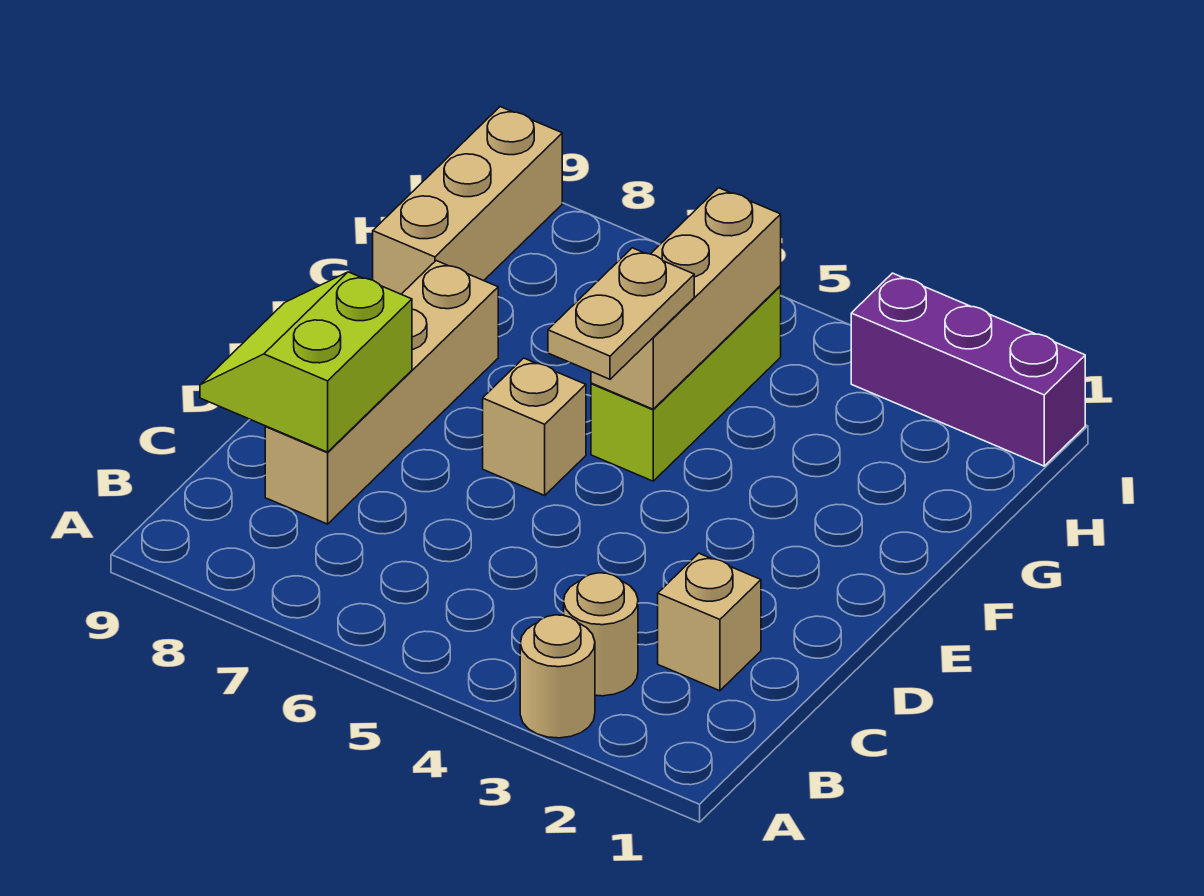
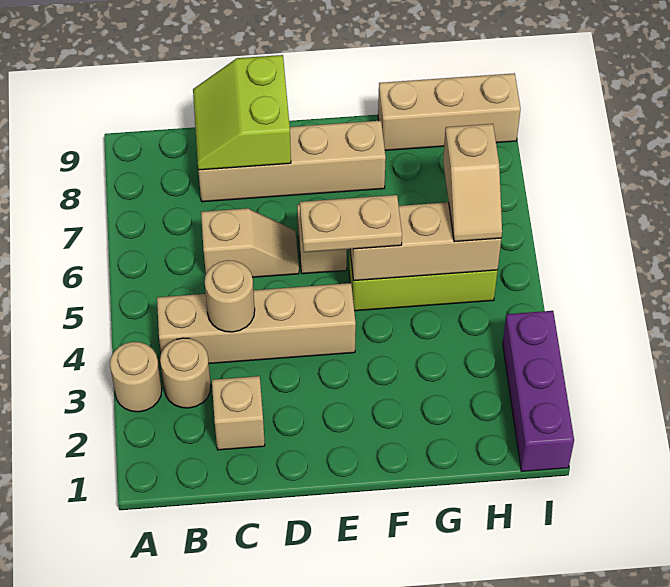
none -> tan 1x4 brick [157,283,356,364]
none -> tan 1x1 round brick [205,260,255,332]
none -> tan 1x2 slope [201,208,299,277]
lime 2x2 slope [200,272,412,452] -> lime 2x2 slope turned to [193,55,291,170]
none -> tan 1x2 slope [443,124,502,242]

